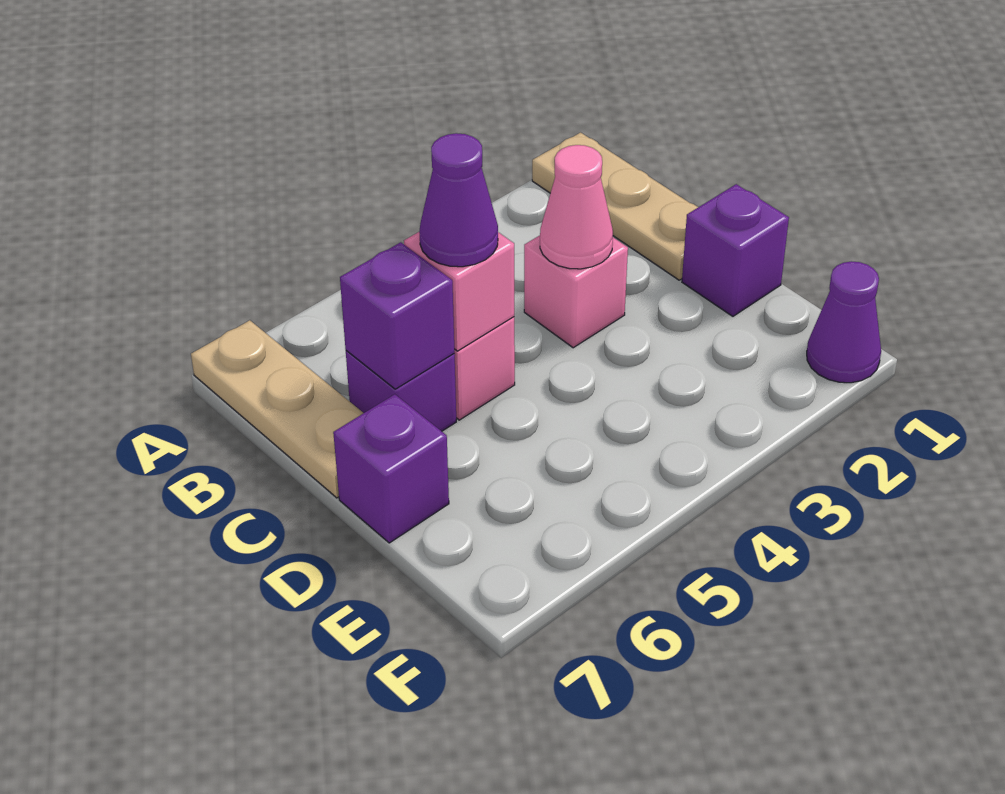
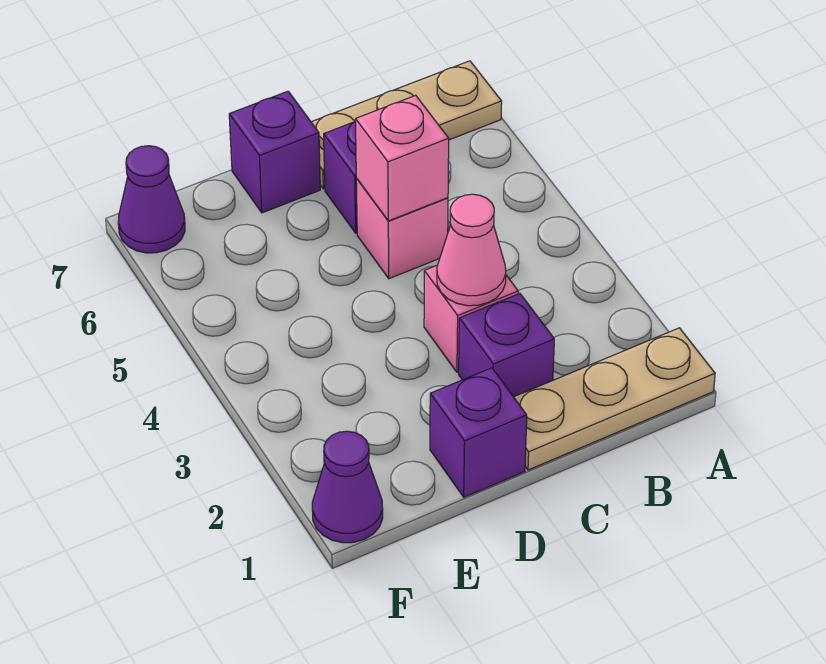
purple 1x1 cone [419,133,498,267] -> purple 1x1 cone moved to [118,146,185,253]
purple 1x1 brick [340,242,455,389] -> purple 1x1 brick moved to [459,293,554,397]

